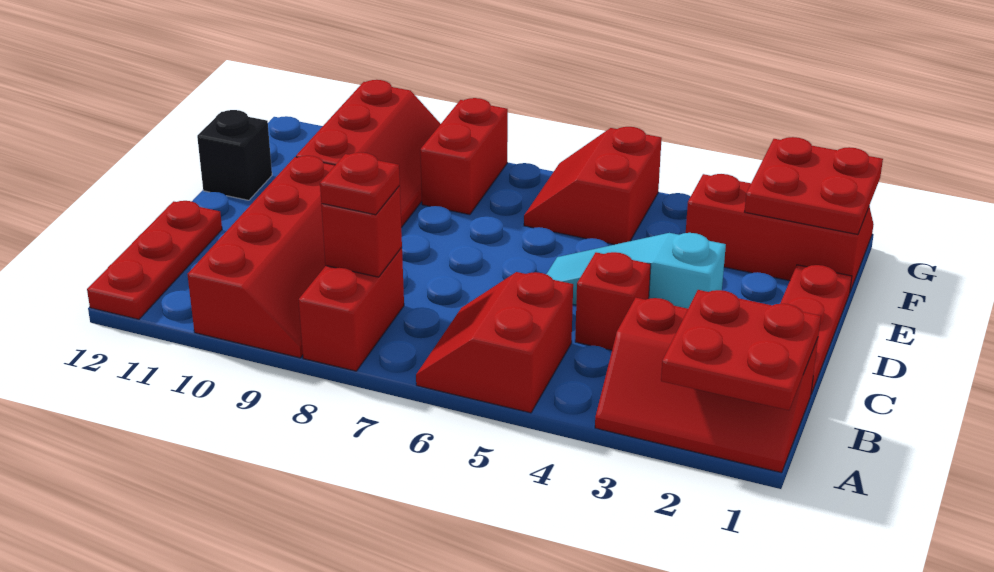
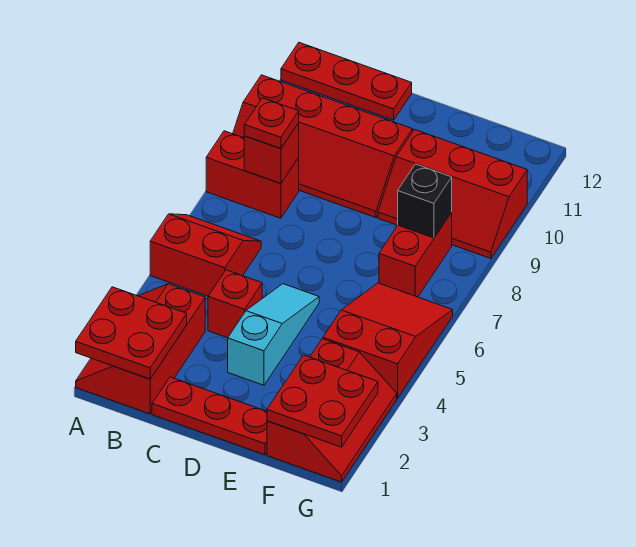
black 1x1 brick [197,110,272,200] -> black 1x1 brick moved to [398,164,452,238]
red 2x2 slope [524,127,662,245] -> red 2x3 slope [323,283,453,398]
red 1x2 brick [420,98,508,215] -> red 1x2 brick turned to [379,212,452,297]

